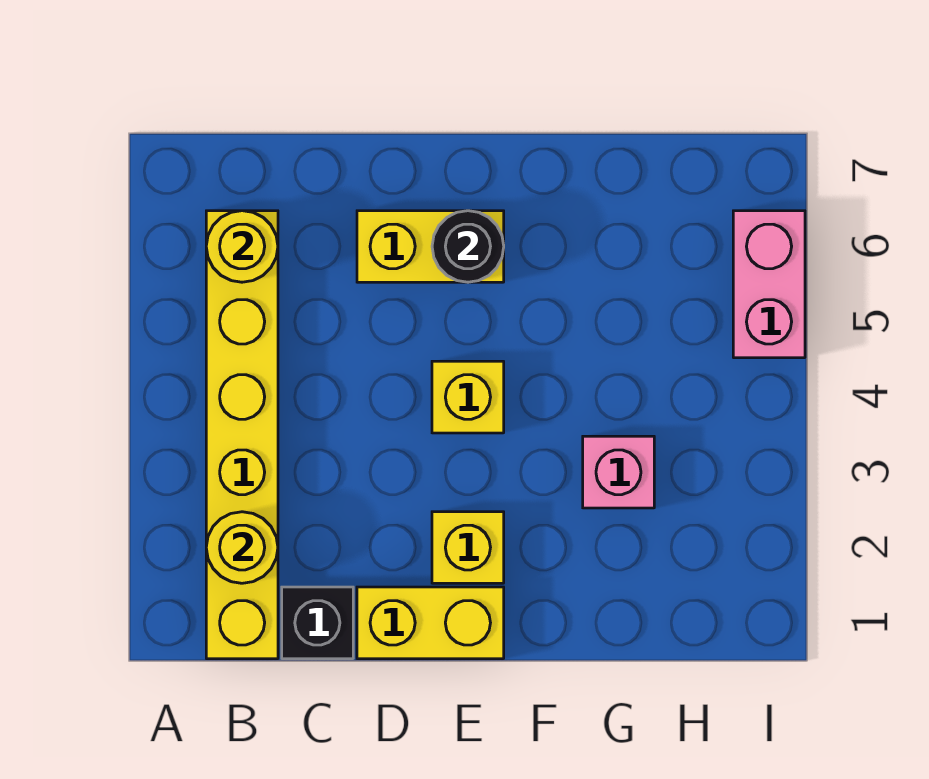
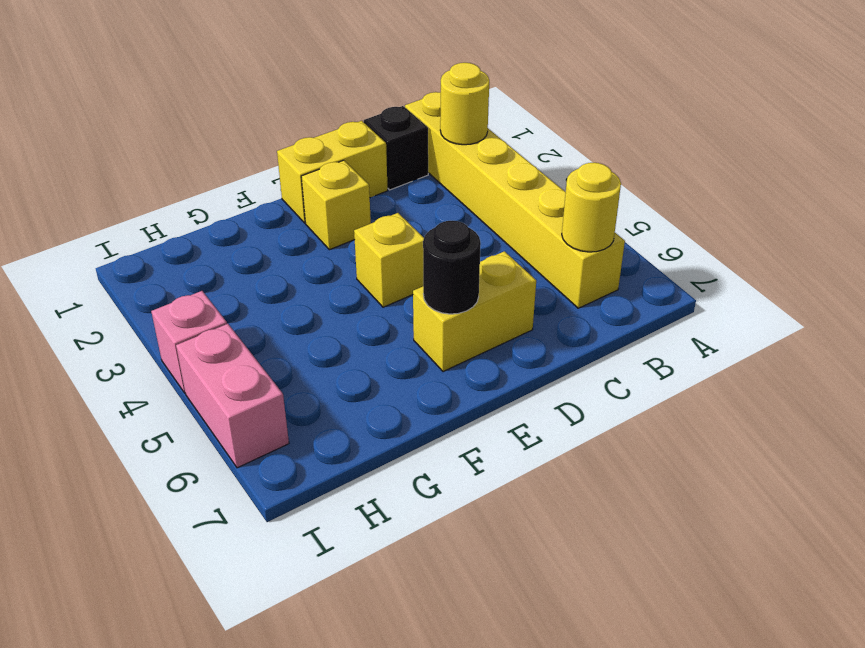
pink 1x1 brick [583,436,654,508] -> pink 1x1 brick moved to [151,291,227,393]

